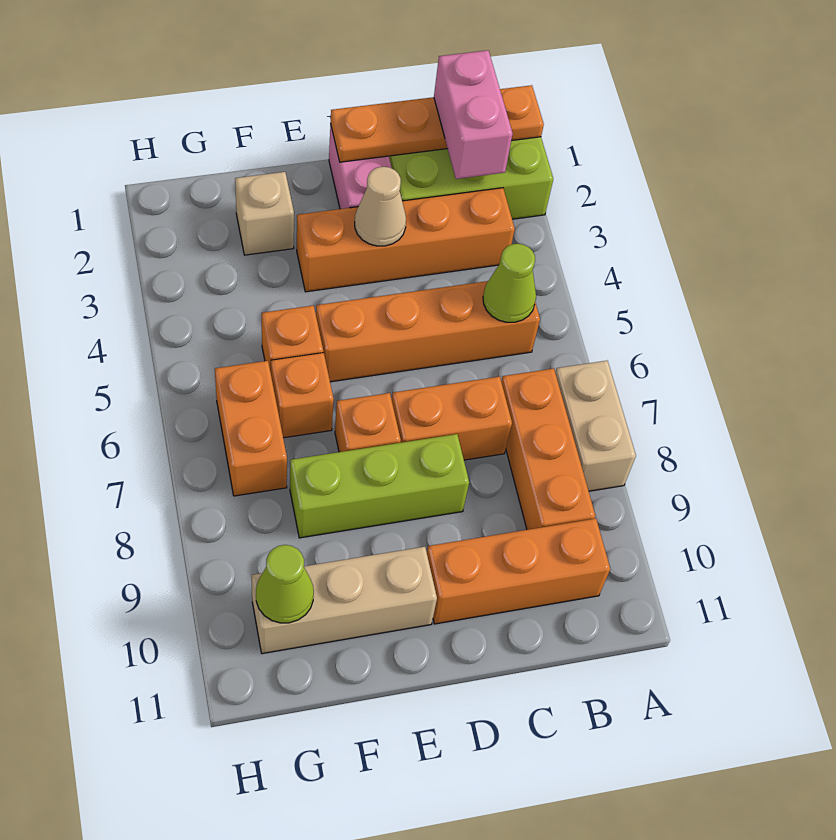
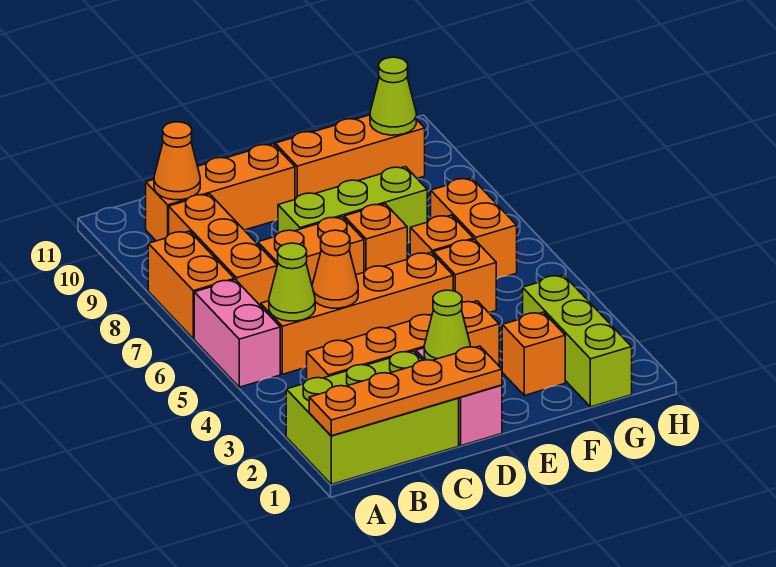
tan 1x2 brick [555,361,636,491] -> orange 1x2 brick [148,231,234,339]
pink 1x2 brick [434,50,513,179] -> pink 1x2 brick moved to [194,280,280,387]
none -> orange 1x1 cone [154,122,200,200]
none -> orange 1x1 cone [312,230,358,308]
none -> lime 1x1 cone [424,290,470,360]
tan 1x1 cone [355,167,406,246] -> none
tan 1x3 brick [251,547,437,654] -> orange 1x3 brick [275,115,425,199]
tan 1x1 brick [235,172,294,255] -> orange 1x1 brick [502,312,565,395]
none -> lime 1x3 brick [523,275,632,407]

